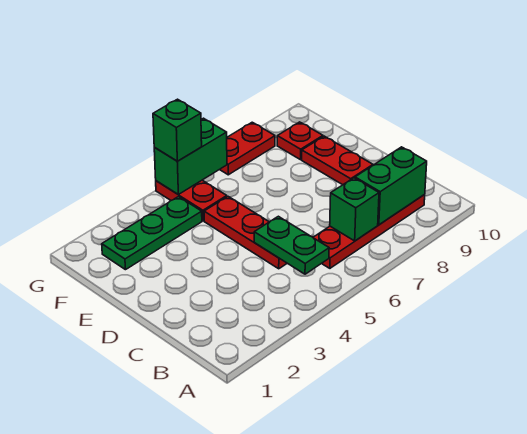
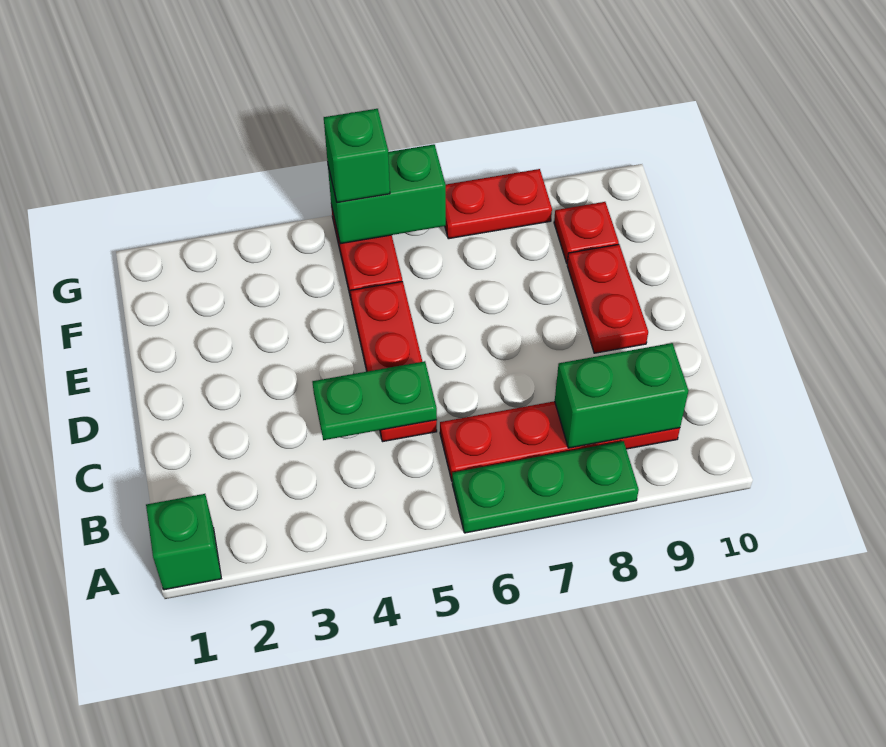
green 1x2 plate [254,216,329,274] -> green 1x2 plate turned to [312,361,437,440]
green 1x1 brick [330,178,379,241] -> green 1x1 brick moved to [146,494,221,590]
green 1x3 plate [102,197,202,270] -> green 1x3 plate moved to [452,441,639,533]

